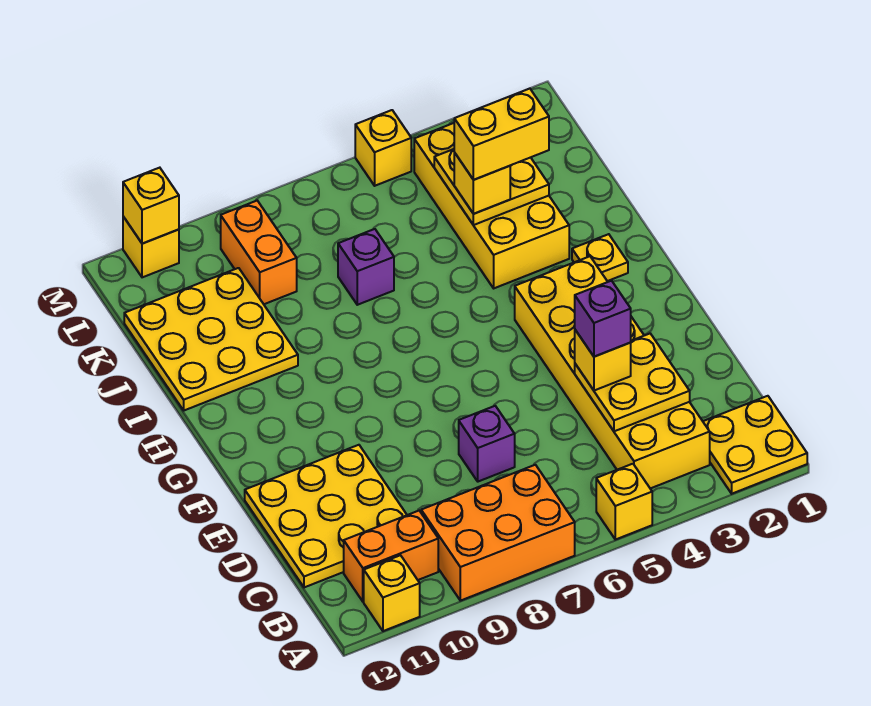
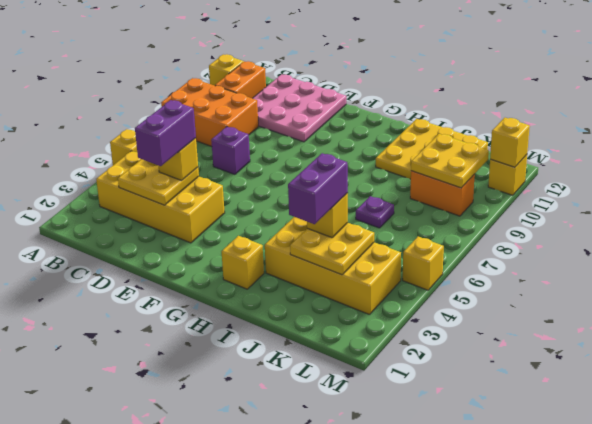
yellow 2x2 plate [703,396,807,494] -> yellow 2x2 plate moved to [411,134,489,188]
orange 2x3 brick [421,465,575,601] -> orange 2x3 brick turned to [161,78,258,147]
yellow 2x6 brick [515,256,710,489] -> yellow 2x4 brick [96,151,225,243]
yellow 3x3 plate [245,445,407,587] -> pink 3x3 plate [253,74,346,142]
purple 1x1 brick [575,281,631,357] -> purple 1x2 brick [135,100,196,166]
yellow 1x1 plate [572,234,628,281] -> yellow 1x1 brick [222,236,264,289]
yellow 1x2 brick [454,88,549,180] -> purple 1x2 brick [288,153,348,224]
purple 1x1 brick [338,229,394,305] -> purple 1x1 plate [356,196,394,228]

